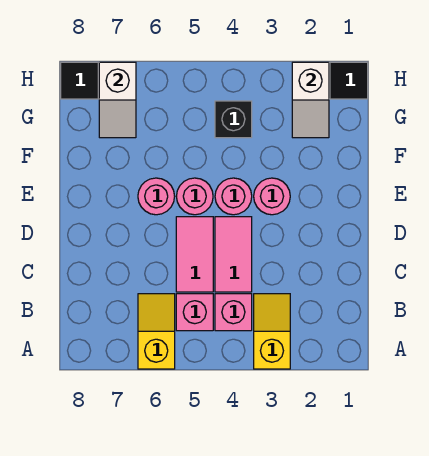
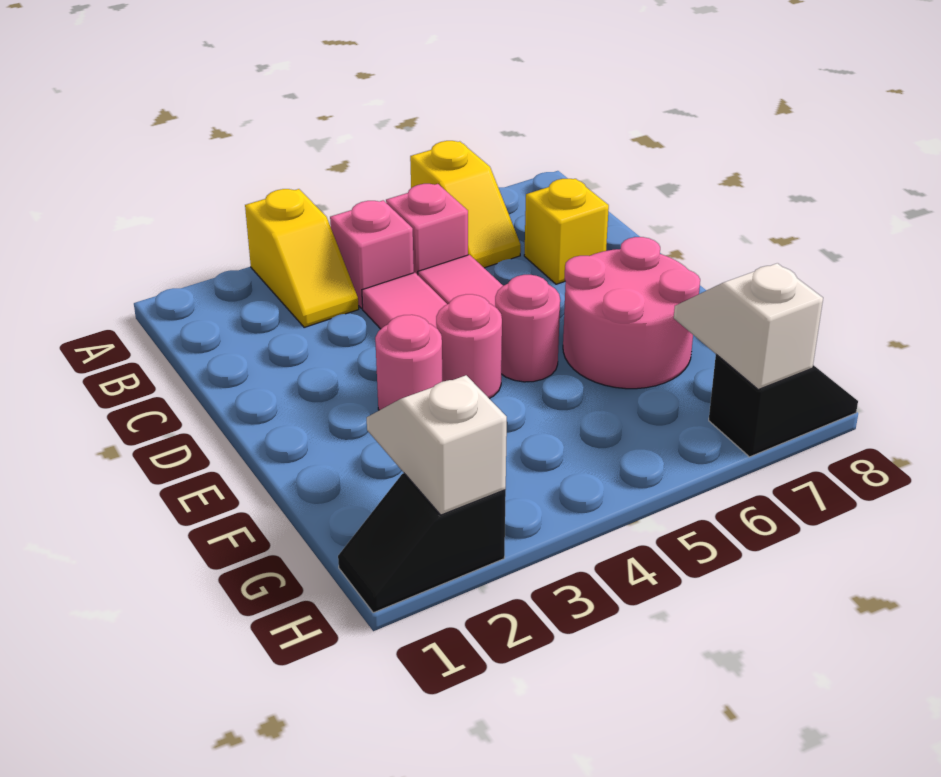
none -> yellow 1x1 brick [524,179,609,284]
pink 1x1 round brick [138,178,175,215] -> pink 2x2 round brick [563,237,700,389]
black 1x1 brick [215,101,252,138] -> none

